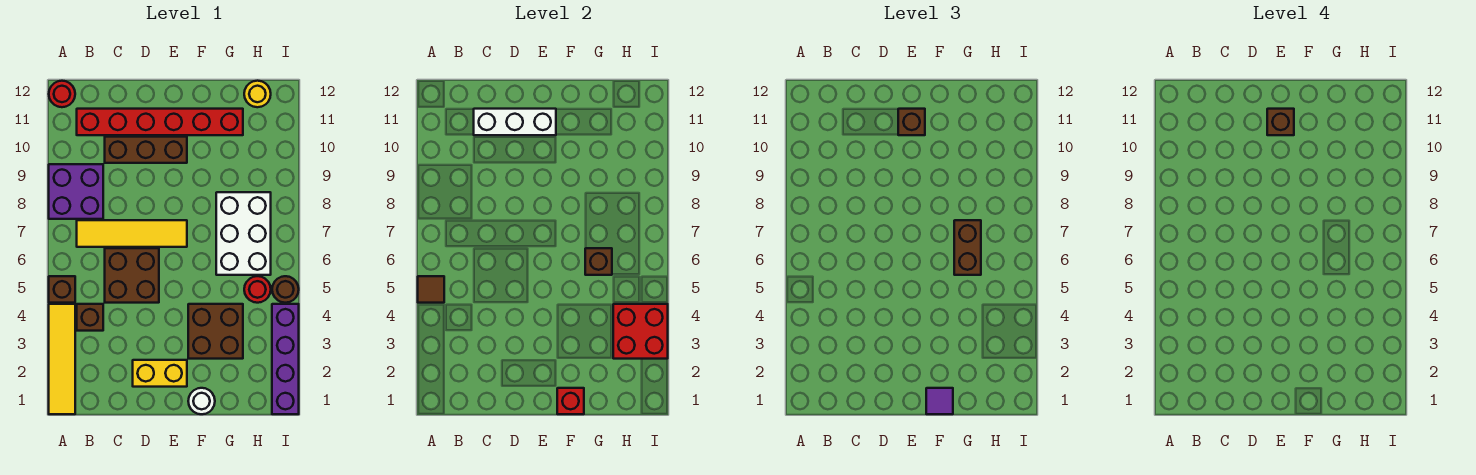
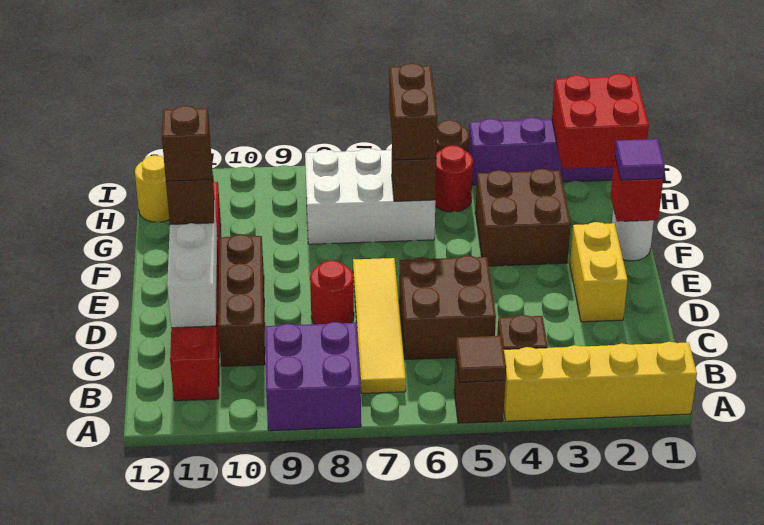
yellow 1x4 tile [49,304,75,414] -> yellow 1x4 brick [504,342,697,421]
red 1x1 round brick [49,81,75,107] -> red 1x1 round brick moved to [310,260,354,324]
brown 1x2 brick [954,220,981,275] -> brown 1x2 brick turned to [389,63,437,160]
red 2x2 brick [613,304,668,359] -> red 2x2 brick moved to [552,74,649,169]

